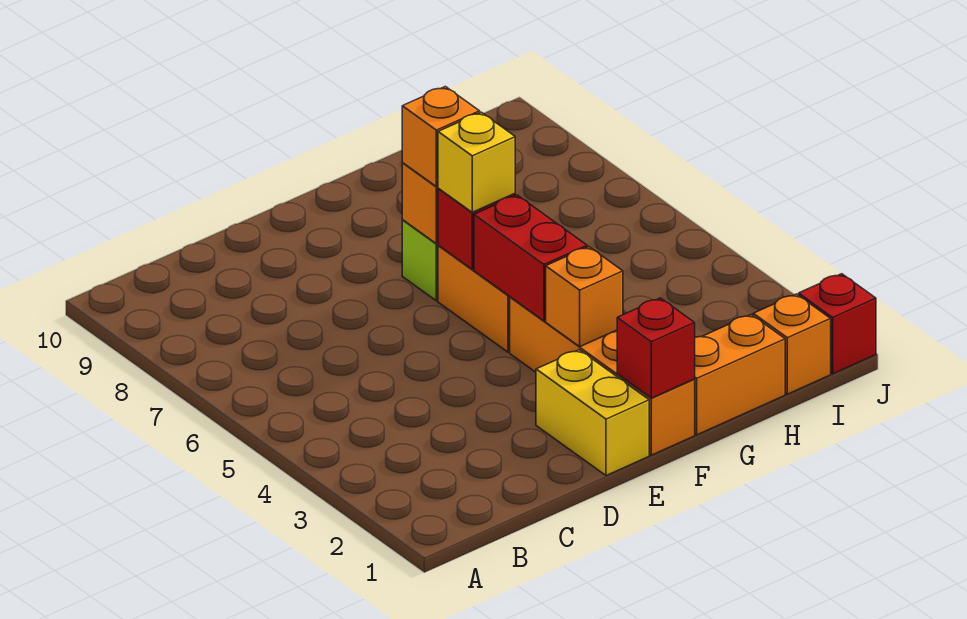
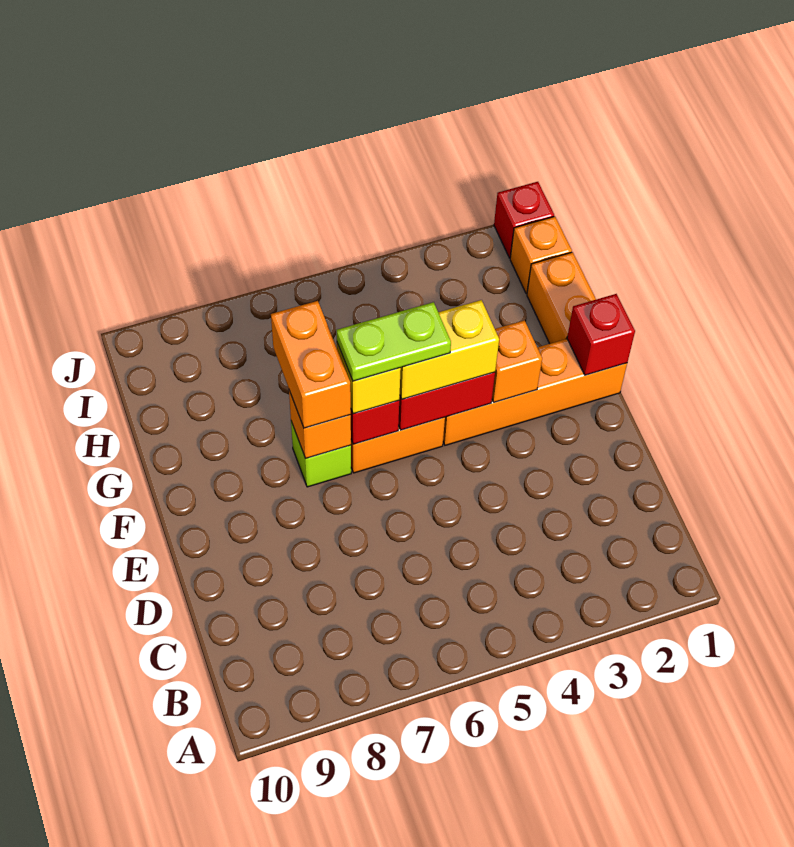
yellow 1x2 brick [536,350,649,476] -> yellow 1x2 brick moved to [400,300,499,399]
none -> lime 1x2 plate [337,302,451,381]
orange 1x1 brick [402,87,480,187] -> orange 1x2 brick [271,301,351,428]

